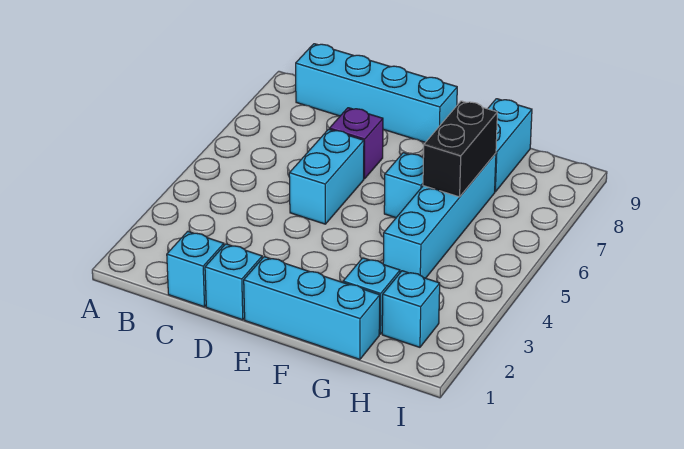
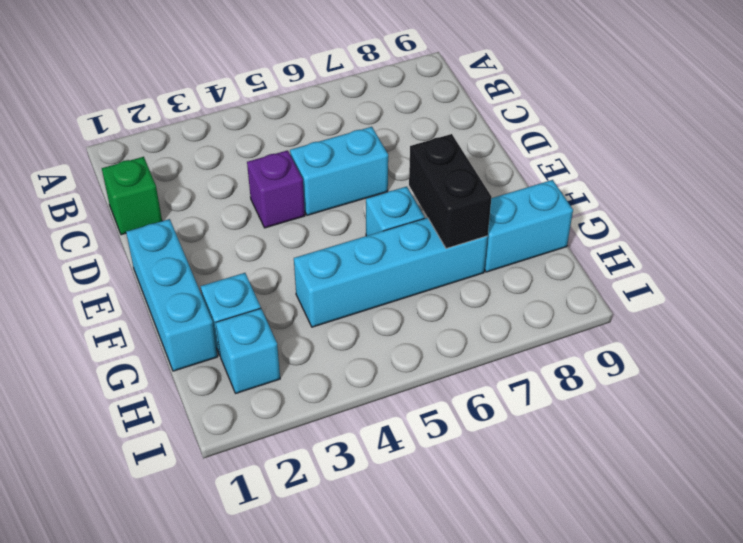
cyan 1x4 brick [296,44,457,142] -> none
cyan 1x1 brick [167,231,224,307] -> green 1x1 brick [102,157,162,235]
cyan 1x1 brick [205,244,262,320] -> none
purple 1x1 brick [329,108,383,179] -> purple 1x1 brick moved to [247,150,305,228]
black 1x2 brick [423,101,497,197] -> black 1x2 brick turned to [409,134,492,249]

